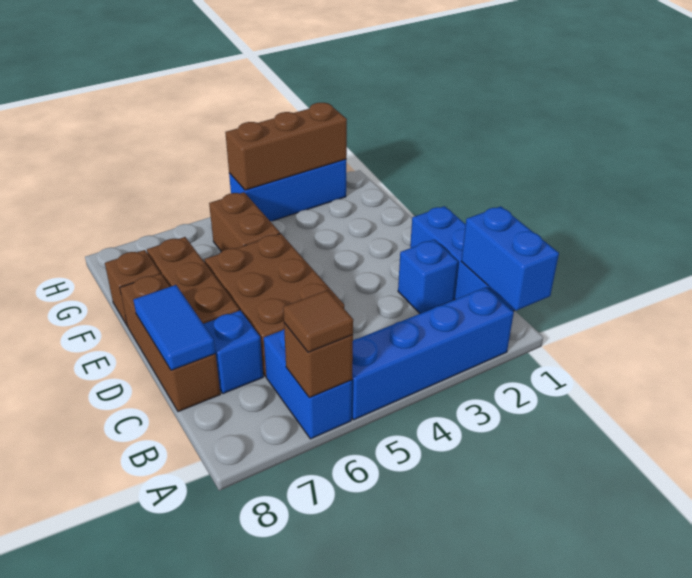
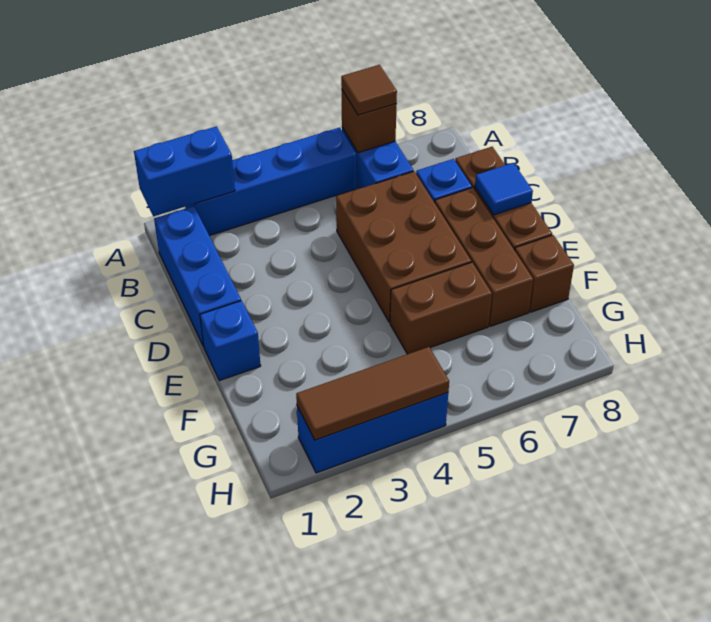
blue 1x2 brick [461,206,559,311] -> blue 1x2 brick turned to [134,126,235,216]
blue 1x1 brick [398,240,458,313] -> blue 1x1 brick moved to [200,301,261,381]
blue 1x2 tile [133,285,216,370] -> blue 1x1 tile [475,163,533,215]
brown 1x2 brick [209,192,280,252] -> brown 1x2 brick turned to [390,262,492,354]
brown 1x3 brick [225,103,347,190] -> brown 1x3 tile [296,347,449,440]

